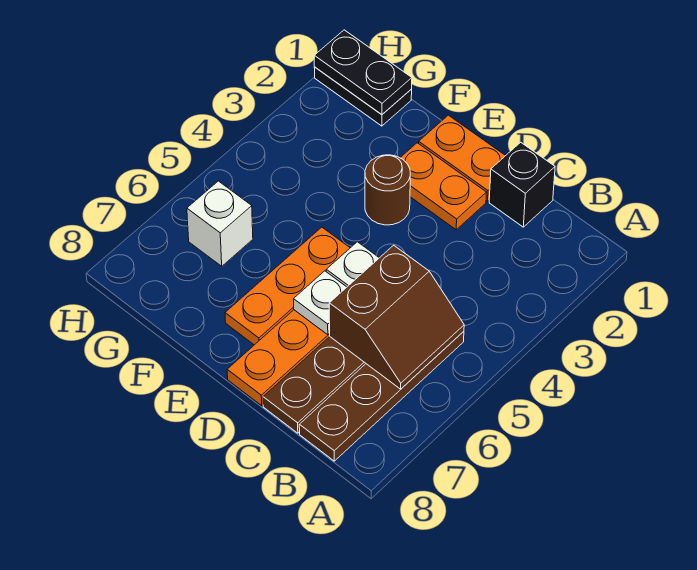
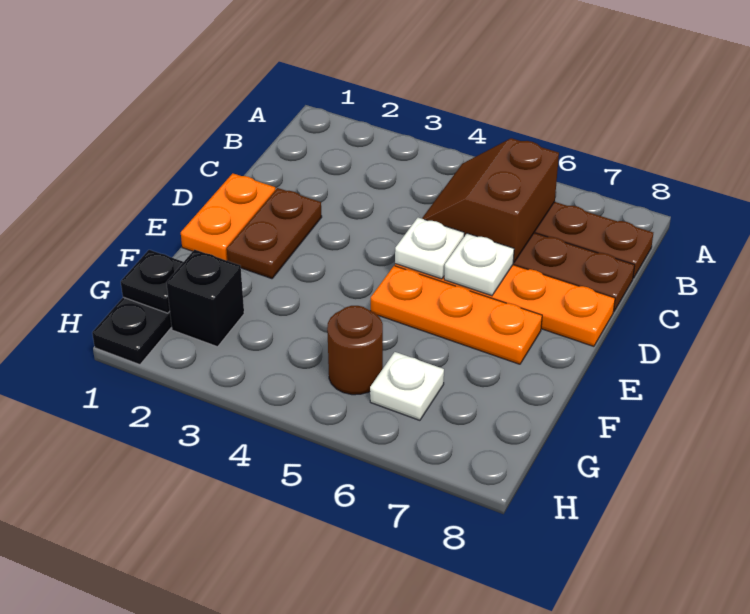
brown 2x2 slope [329,245,464,389] -> brown 2x2 slope turned to [422,138,559,262]
black 1x1 brick [489,142,555,227] -> black 1x1 brick moved to [166,250,244,347]
orange 1x2 plate [400,143,487,230] -> brown 1x2 plate [227,188,322,279]
brown 1x1 round brick [365,155,410,225] -> brown 1x1 round brick moved to [327,306,383,395]
black 1x2 plate [314,30,412,115] -> black 1x1 plate [121,250,183,313]
white 1x1 brick [187,181,253,266] -> white 1x1 plate [370,352,444,420]

